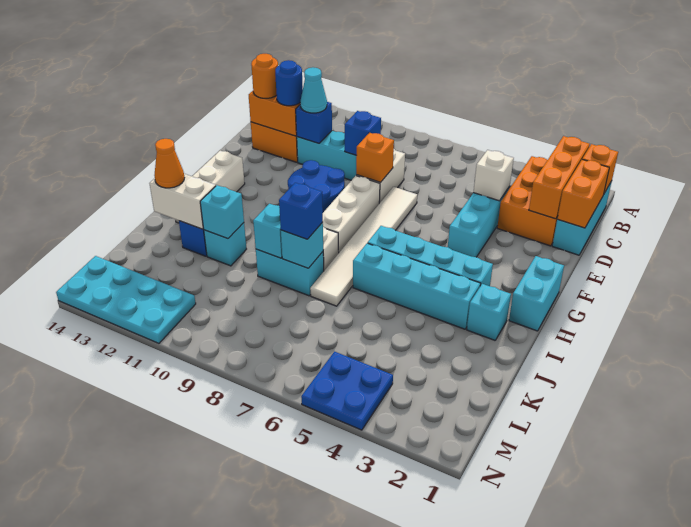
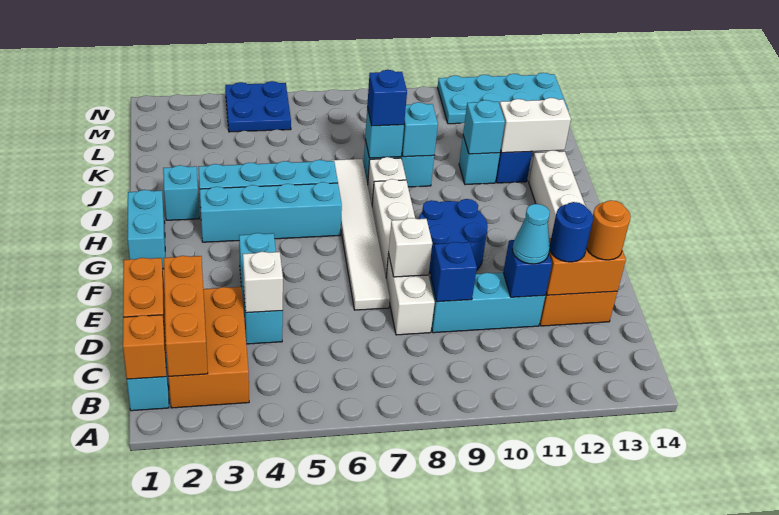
orange 1x1 brick [356,133,394,182] -> white 1x1 brick [388,218,432,277]
orange 1x1 cone [154,139,184,188] -> none

